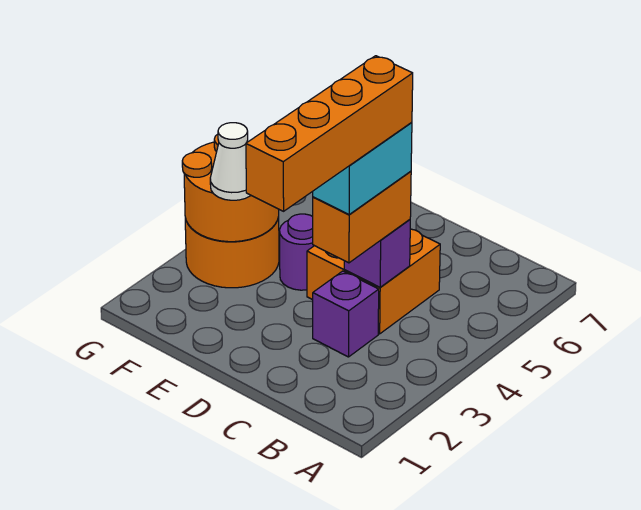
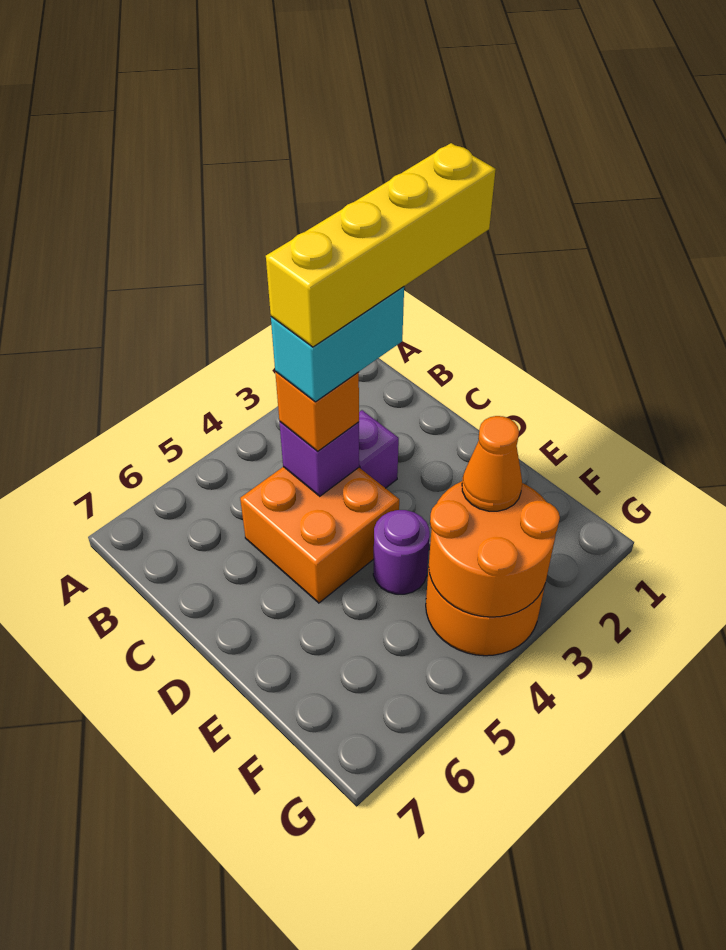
orange 1x4 brick [246,56,413,211] -> yellow 1x4 brick [266,143,496,347]
orange 1x2 brick [313,171,411,263] -> orange 1x1 brick [275,372,359,451]
white 1x1 cone [210,123,251,200] -> orange 1x1 cone [462,416,522,511]

